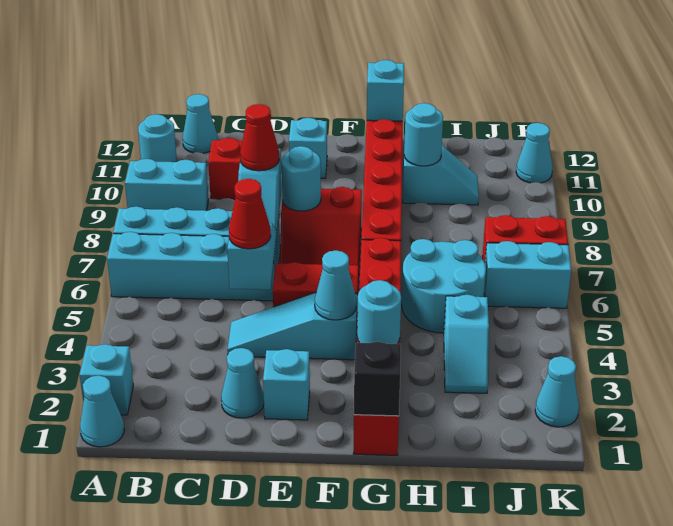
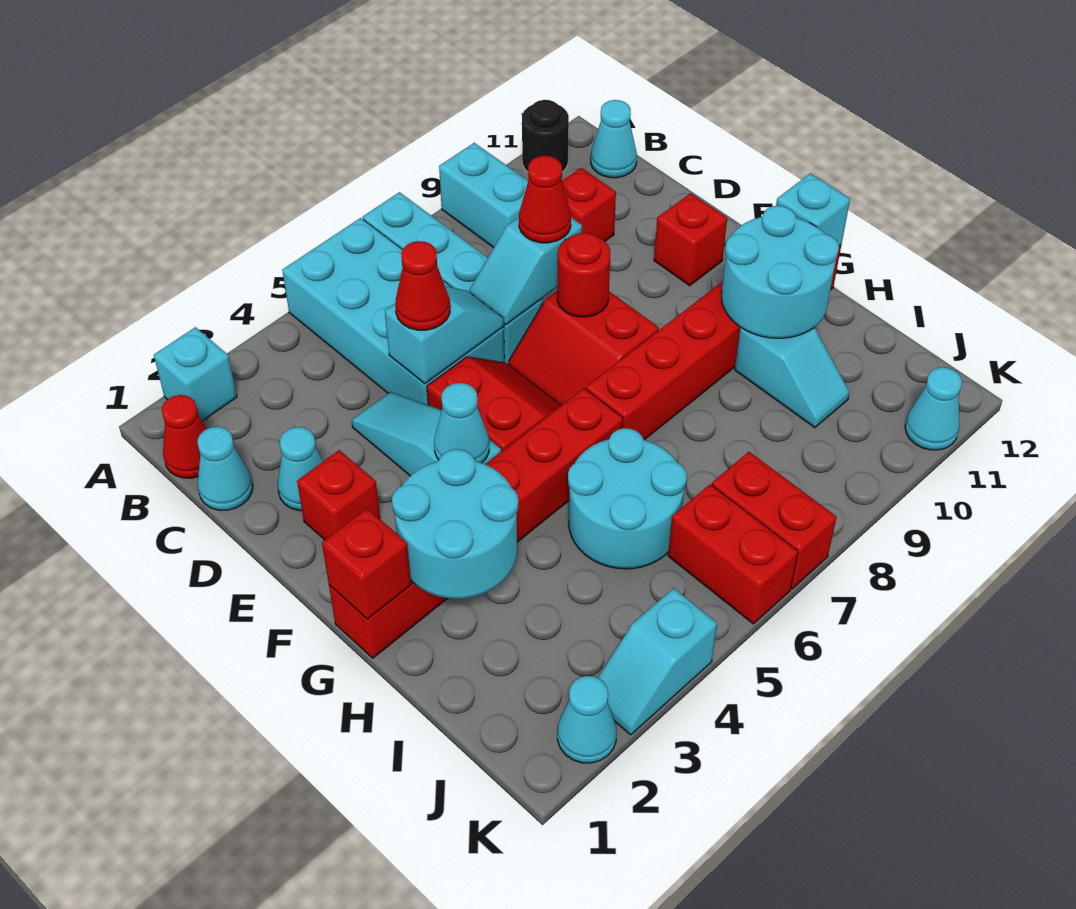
cyan 1x1 cone [80,375,124,447] -> cyan 1x1 cone moved to [198,427,253,510]
cyan 1x4 brick [107,232,277,301] -> cyan 2x4 brick [282,218,505,405]
cyan 1x1 round brick [138,114,177,162] -> black 1x1 round brick [522,100,569,172]
none -> red 1x1 cone [162,395,207,478]
cyan 1x1 brick [263,349,310,420] -> red 1x1 brick [297,450,380,540]
cyan 1x1 round brick [281,146,321,211] -> red 1x1 round brick [557,233,610,317]
cyan 1x1 brick [289,118,327,178] -> red 1x1 brick [654,193,727,286]
black 1x1 brick [354,342,401,416] -> red 1x1 brick [322,508,411,619]
cyan 1x1 round brick [357,280,401,344] -> cyan 2x2 round brick [392,449,518,599]
cyan 1x1 round brick [404,103,443,166] -> cyan 2x2 round brick [722,206,839,338]
cyan 1x2 slope [444,295,489,393] -> cyan 1x2 slope moved to [598,588,717,735]
cyan 1x2 brick [484,241,571,308] -> red 1x2 brick [668,484,798,624]

